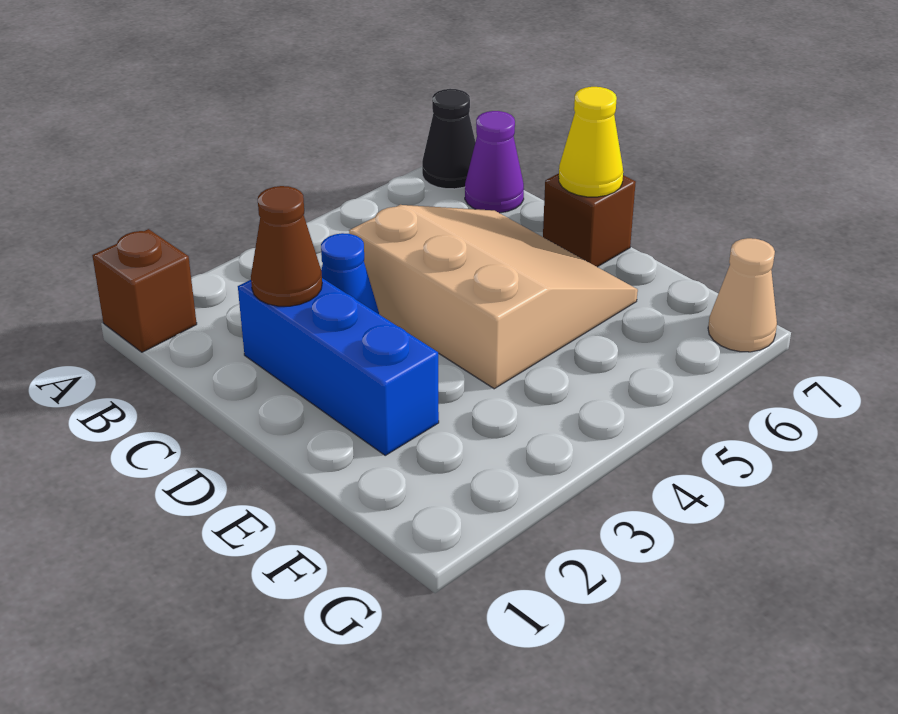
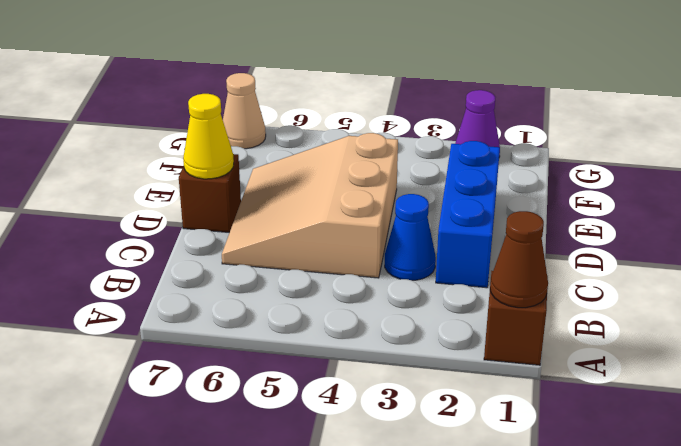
black 1x1 cone [422,89,475,189] -> none
purple 1x1 cone [465,111,524,213] -> purple 1x1 cone moved to [455,90,500,157]
brown 1x1 cone [251,186,322,306] -> brown 1x1 cone moved to [490,211,548,308]

